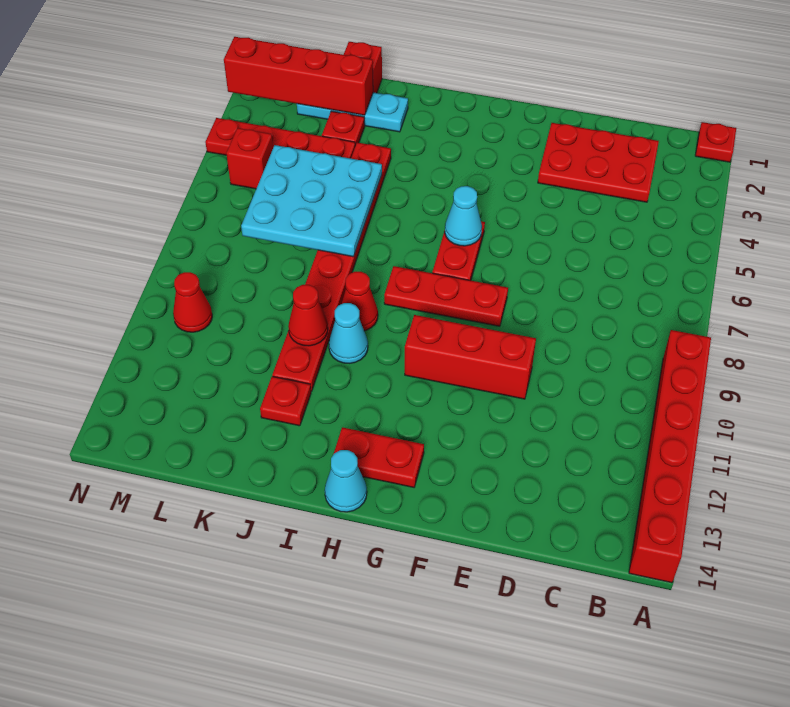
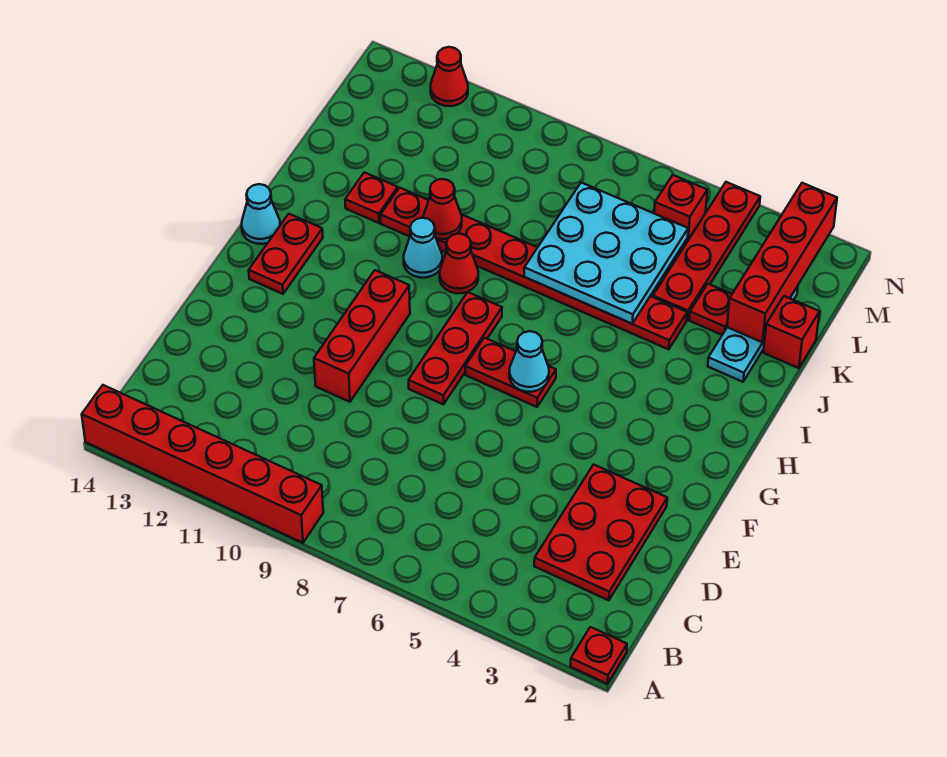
red 1x1 cone [173,272,212,332] -> red 1x1 cone moved to [431,47,468,106]

